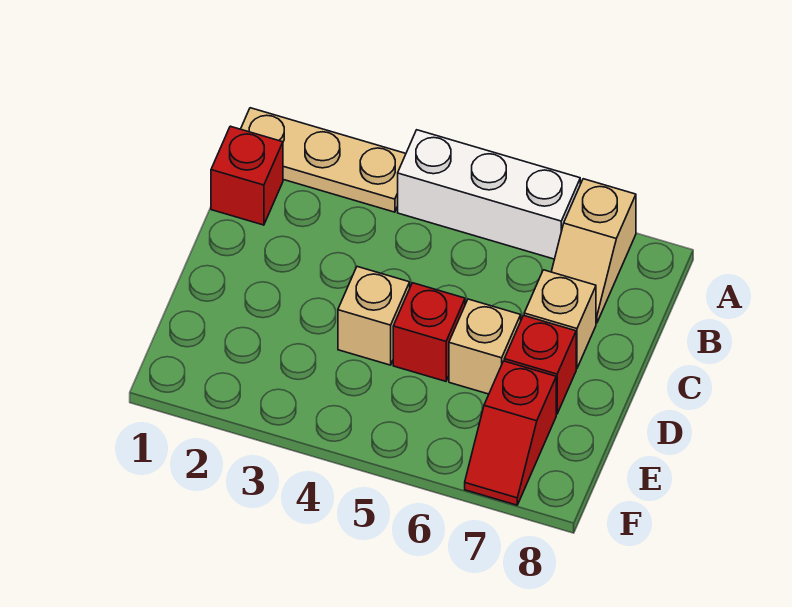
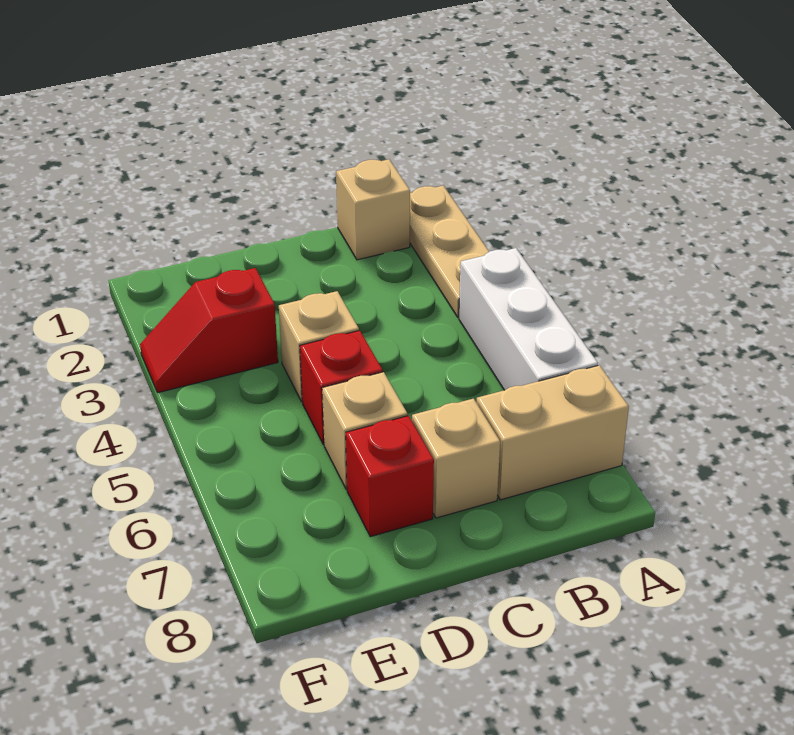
tan 1x2 slope [551,179,636,323] -> tan 1x2 brick [477,365,629,500]
red 1x1 brick [211,126,283,225] -> tan 1x1 brick [336,159,410,260]
red 1x2 slope [465,361,556,505] -> red 1x2 slope moved to [140,268,278,393]

